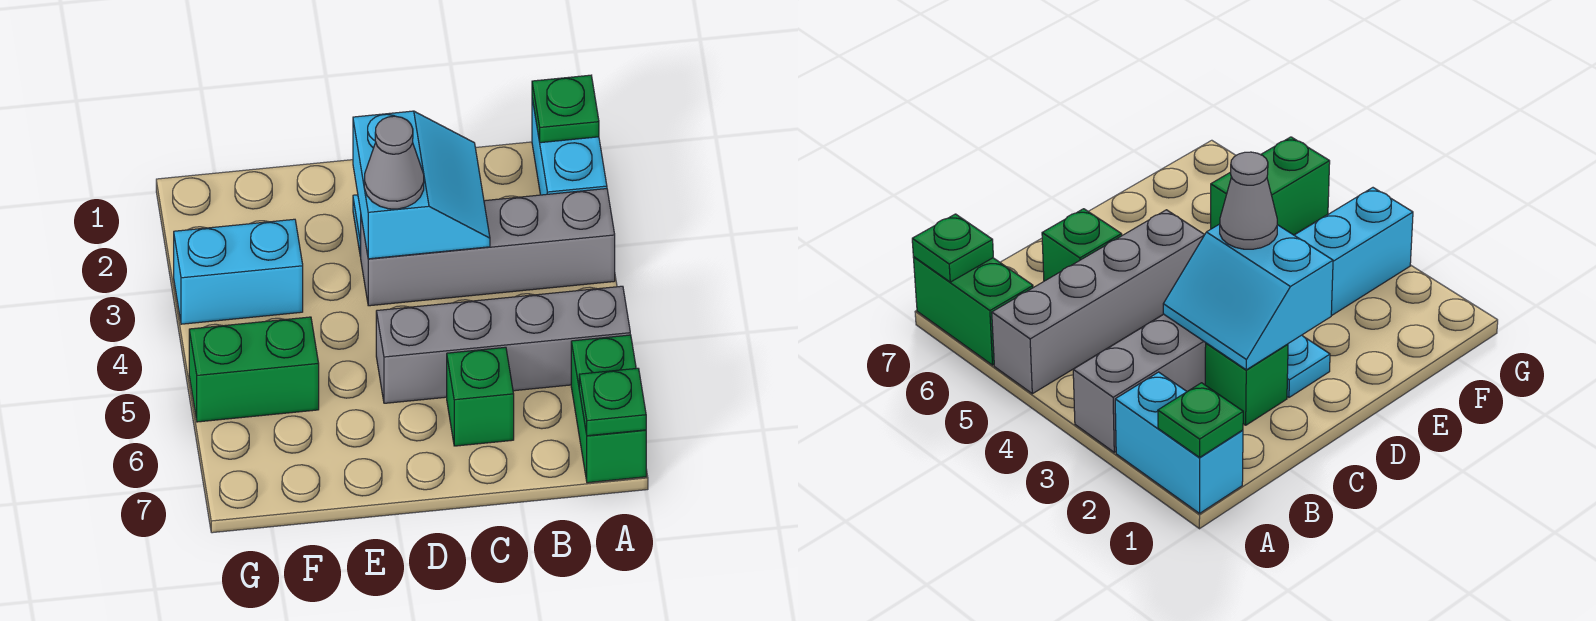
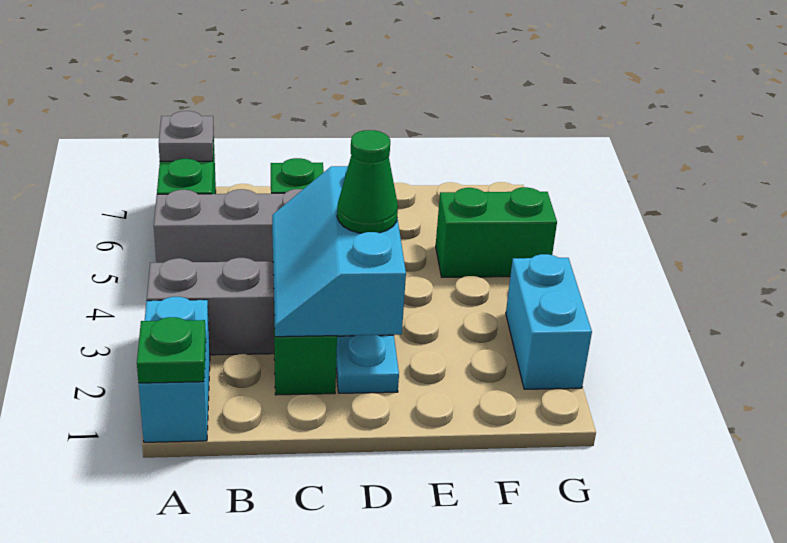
green 1x1 plate [579,368,646,436] -> grey 1x1 plate [159,111,214,161]
cyan 2x2 slope [353,111,490,259] -> cyan 2x3 slope [272,166,406,337]
grey 1x1 cone [364,116,424,209] -> green 1x1 cone [337,130,398,233]
cyan 1x2 brick [174,219,303,324] -> cyan 1x2 brick turned to [506,254,592,389]

